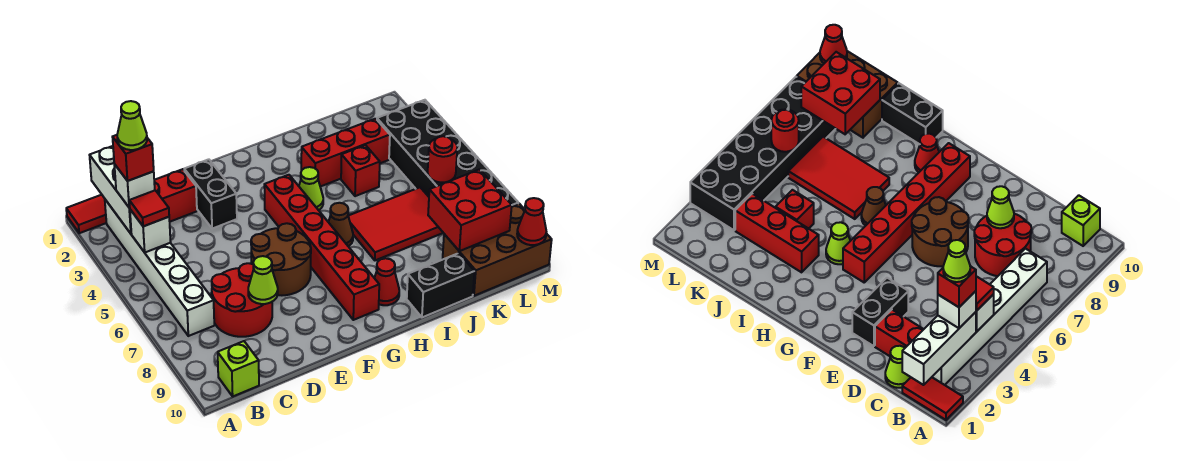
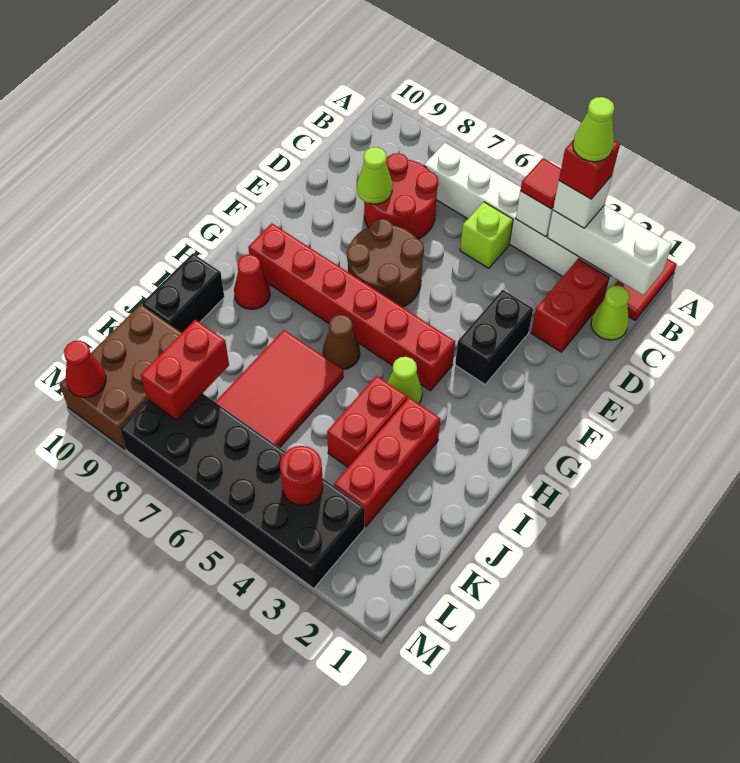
lime 1x1 brick [218,341,259,396] -> lime 1x1 brick moved to [460,202,513,268]
black 1x2 brick [184,159,237,229] -> black 1x2 brick turned to [455,290,533,384]
red 1x1 brick [341,145,380,196] -> red 1x2 brick [327,376,407,467]
red 2x2 brick [428,169,512,251] -> red 1x2 brick [141,320,229,420]
red 1x1 round brick [428,136,457,182] -> red 1x1 round brick moved to [280,446,323,505]

